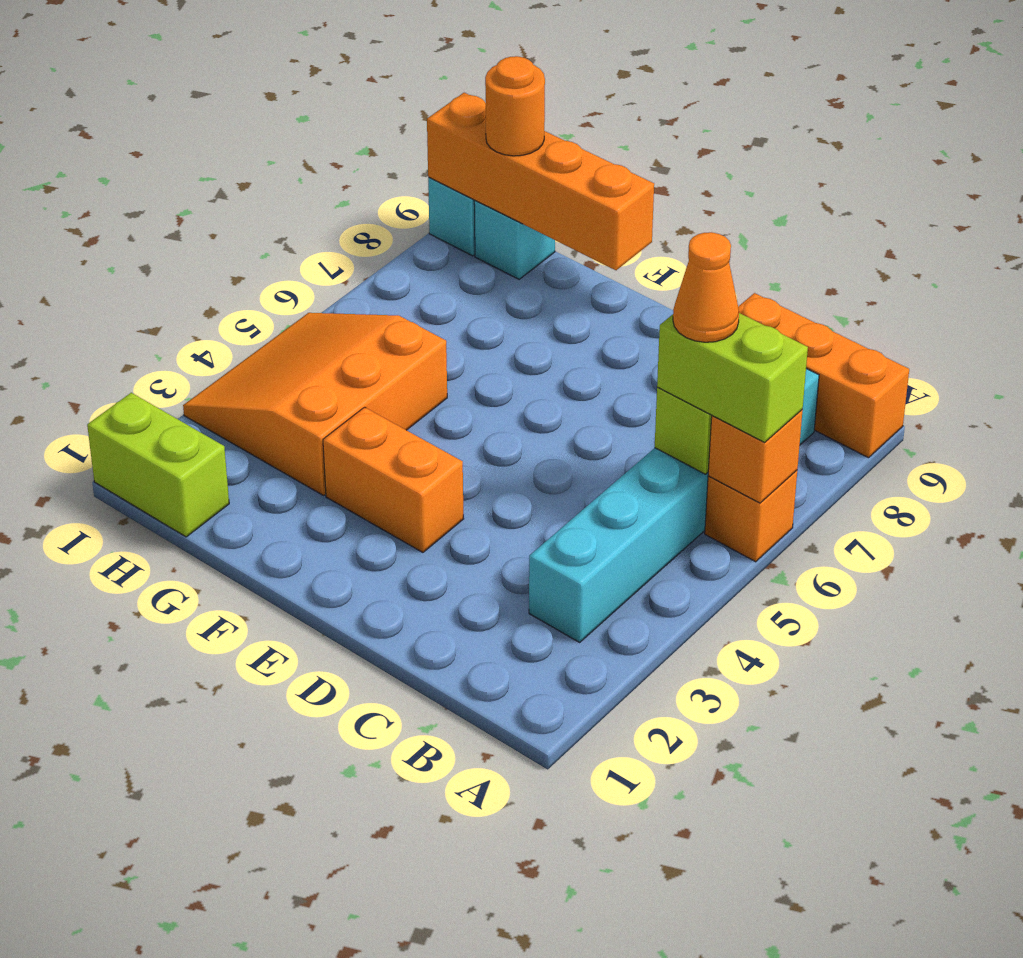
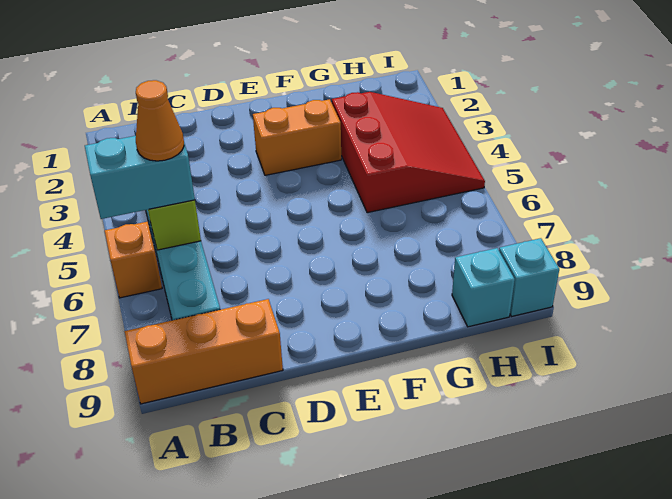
orange 1x1 brick [708,410,803,503] -> none
lime 1x2 brick [657,313,808,442] -> cyan 1x2 brick [85,136,195,219]
orange 1x4 brick [427,93,654,270] -> none
orange 3x3 slope [183,313,447,495] -> red 3x3 slope [332,92,485,213]
lime 1x2 brick [87,393,229,537] -> none
orange 1x1 round brick [485,56,545,156] -> none

